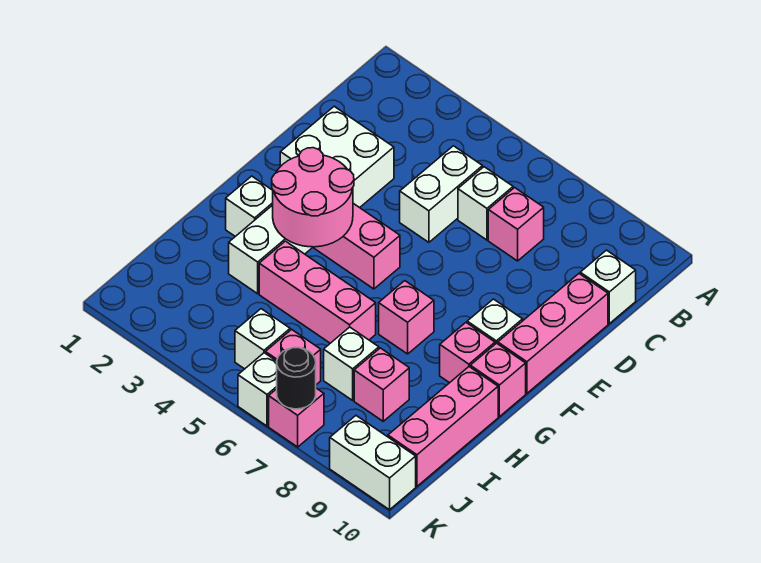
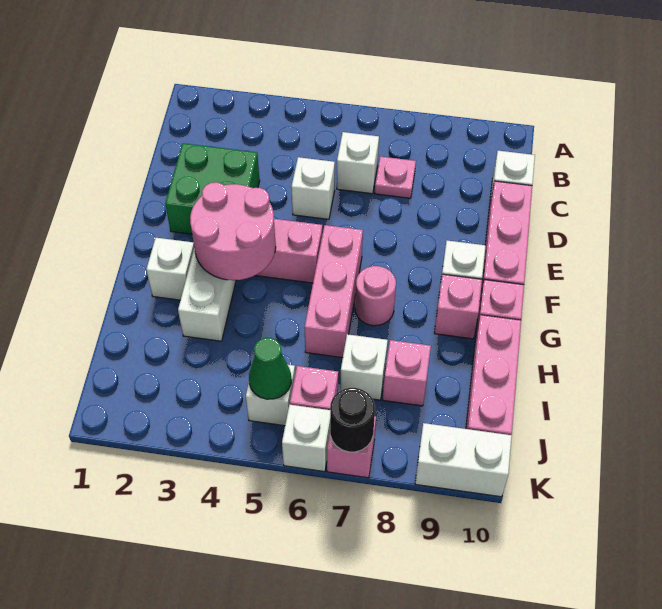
white 1x2 brick [400,146,483,242] -> white 1x1 brick [291,157,335,219]
pink 1x1 brick [488,188,544,261] -> pink 1x1 plate [375,157,416,198]
white 2x2 brick [280,106,394,208] -> green 2x2 brick [165,143,260,234]
pink 1x1 brick [379,281,434,354] -> pink 1x1 round brick [355,266,396,326]
pink 1x3 brick [259,241,376,343] -> pink 1x3 brick turned to [304,225,363,358]
none -> green 1x1 cone [249,338,291,399]

